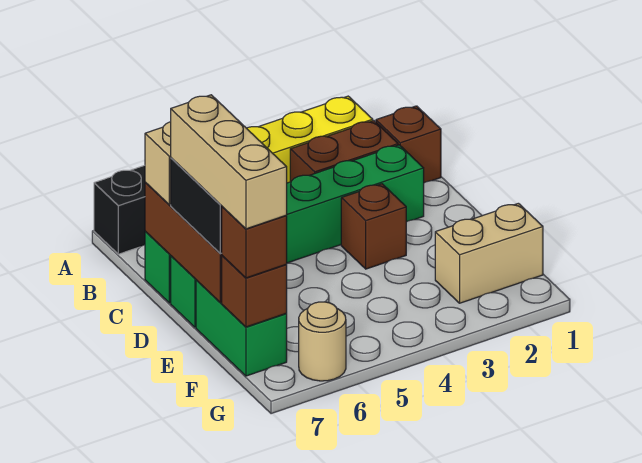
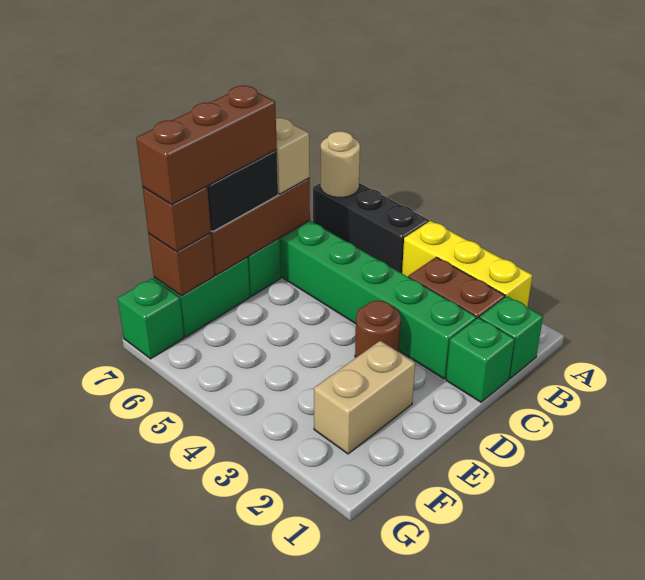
brown 1x1 brick [376,106,441,183] -> green 1x1 brick [480,296,543,378]
none -> green 1x1 brick [446,318,515,402]
brown 1x1 brick [341,184,406,269] -> brown 1x1 round brick [355,301,401,358]
tan 1x3 brick [171,95,287,229] -> brown 1x3 brick [136,86,277,204]
tan 1x2 brick [435,203,543,303] -> tan 1x2 brick turned to [314,341,415,454]
tan 1x1 round brick [299,302,346,381] -> tan 1x1 round brick moved to [321,131,360,197]
none -> green 1x1 brick [118,279,184,359]

